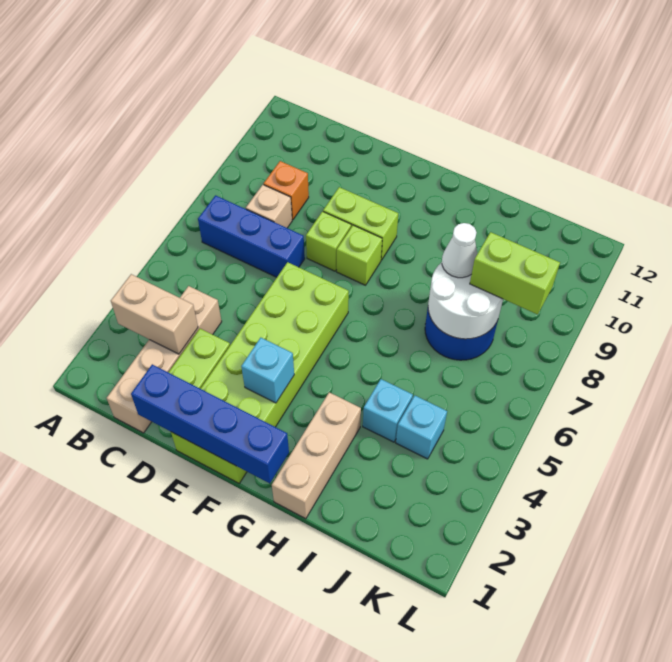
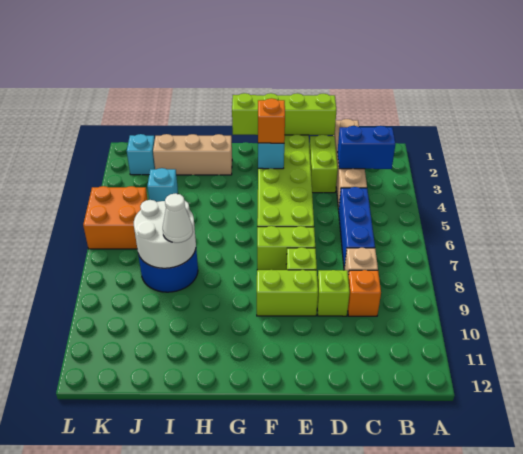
tan 1x2 brick [111,274,198,354] -> blue 1x2 brick [337,126,395,169]
blue 1x3 brick [198,195,305,277] -> blue 1x3 brick turned to [339,187,375,269]
blue 1x4 brick [131,364,289,483] -> lime 1x4 brick [232,93,336,135]
none -> orange 1x1 brick [258,98,285,143]
lime 1x1 brick [337,225,382,285] -> lime 1x1 brick moved to [317,270,350,316]
tan 1x3 brick [272,392,361,519] -> tan 1x3 brick turned to [153,134,232,175]
cyan 1x1 brick [363,379,413,442] -> cyan 1x1 brick moved to [127,134,155,175]
lime 1x2 brick [470,232,560,315] -> lime 1x2 brick moved to [257,226,315,270]
none -> orange 2x2 brick [83,186,148,249]

